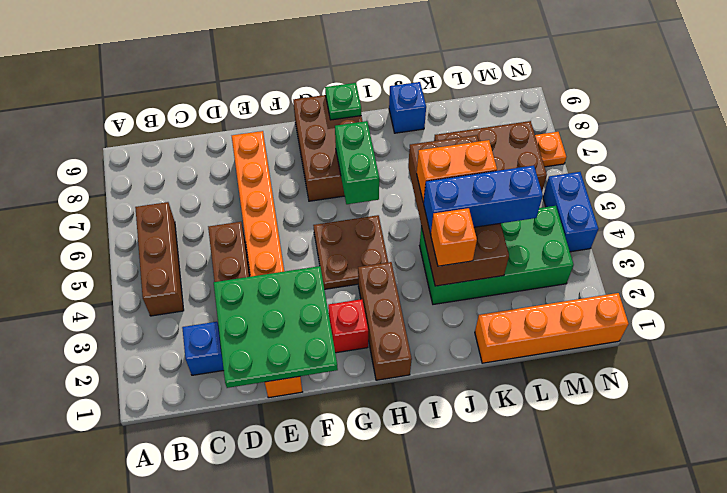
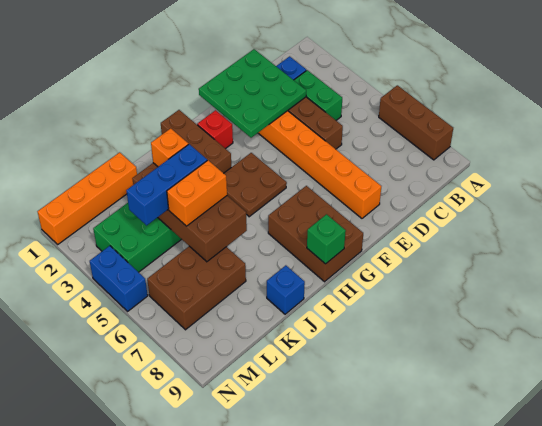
brown 1x3 brick [135,202,184,316] -> brown 1x3 brick moved to [379,85,453,160]
green 1x2 brick [335,121,379,204] -> green 1x2 brick moved to [294,70,342,120]
green 1x1 plate [325,83,361,120] -> green 1x1 brick [307,214,346,264]
orange 1x1 plate [535,132,566,167] -> none

